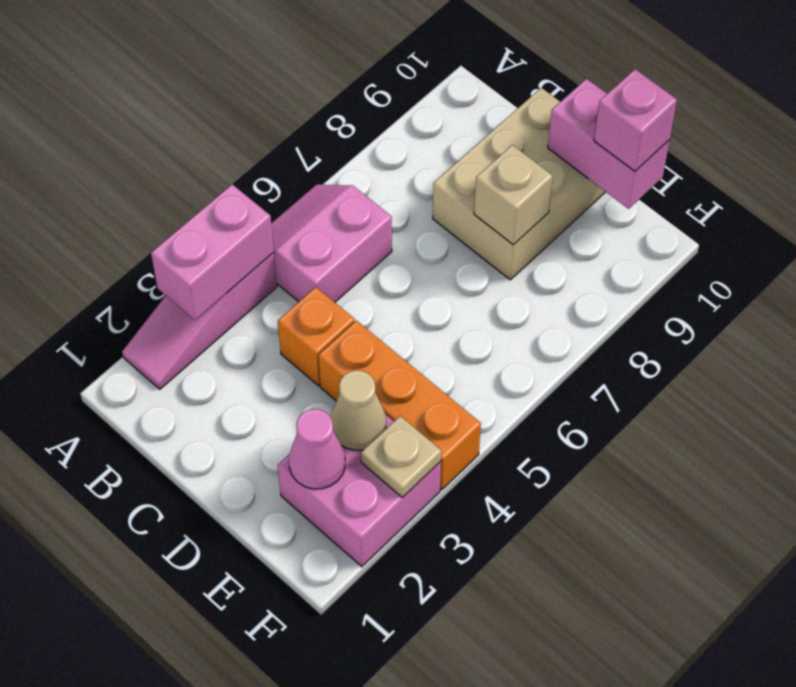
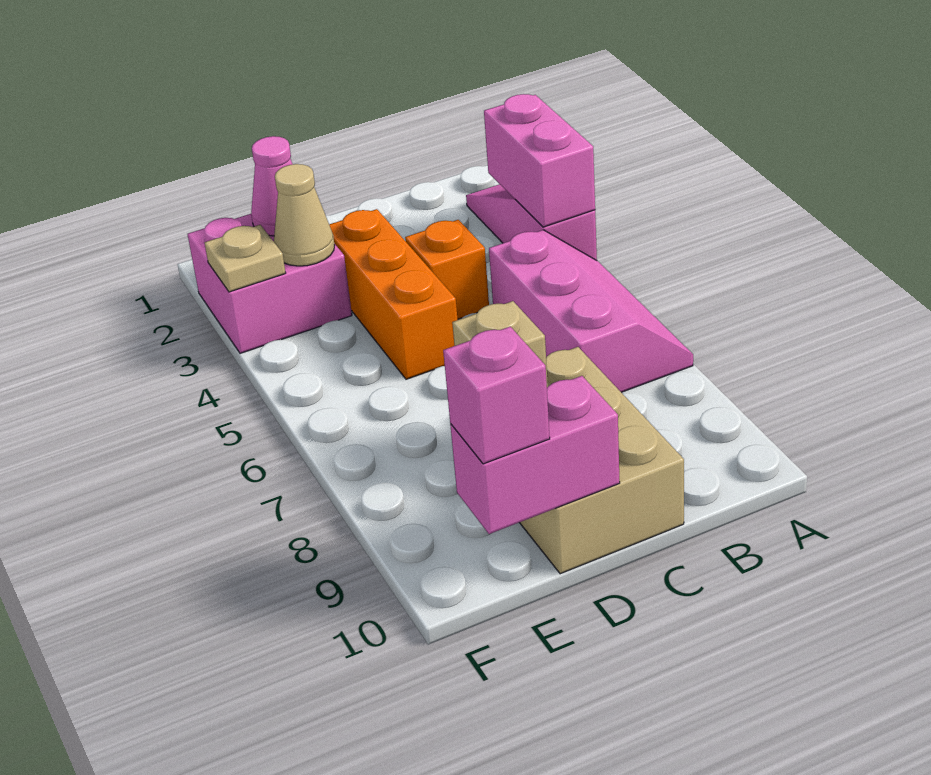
pink 2x2 slope [271,185,392,302] -> pink 2x3 slope [489,230,693,392]
orange 1x3 brick [318,321,481,490] -> orange 1x3 brick turned to [329,209,458,379]

